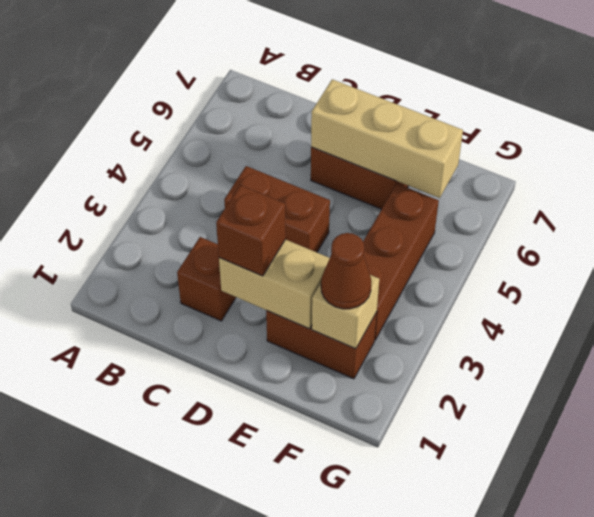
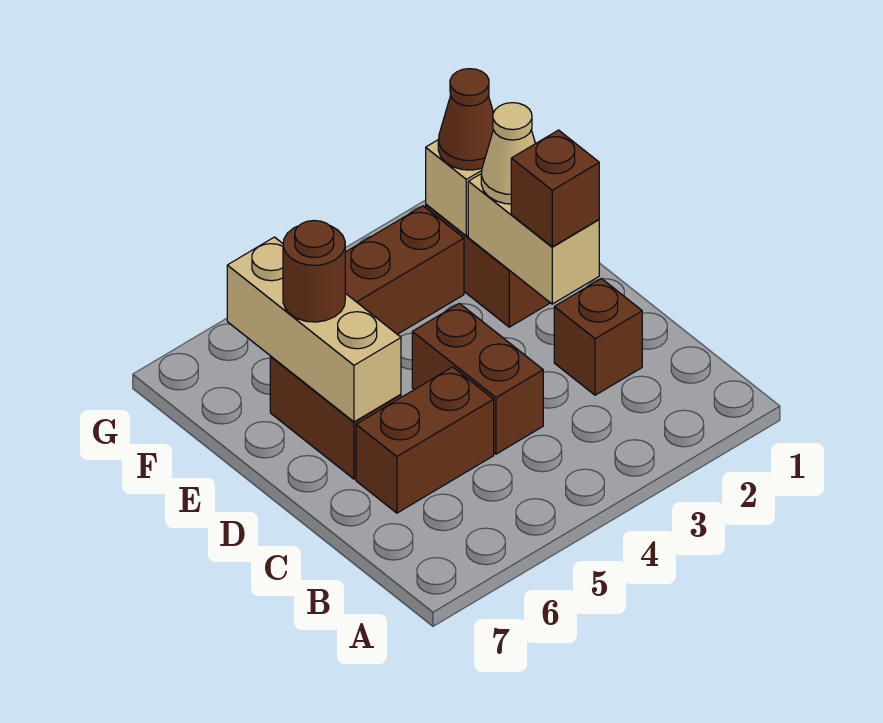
none -> brown 1x2 brick [356,367,494,513]
none -> tan 1x1 cone [481,103,535,204]
none -> brown 1x1 round brick [283,221,345,322]

